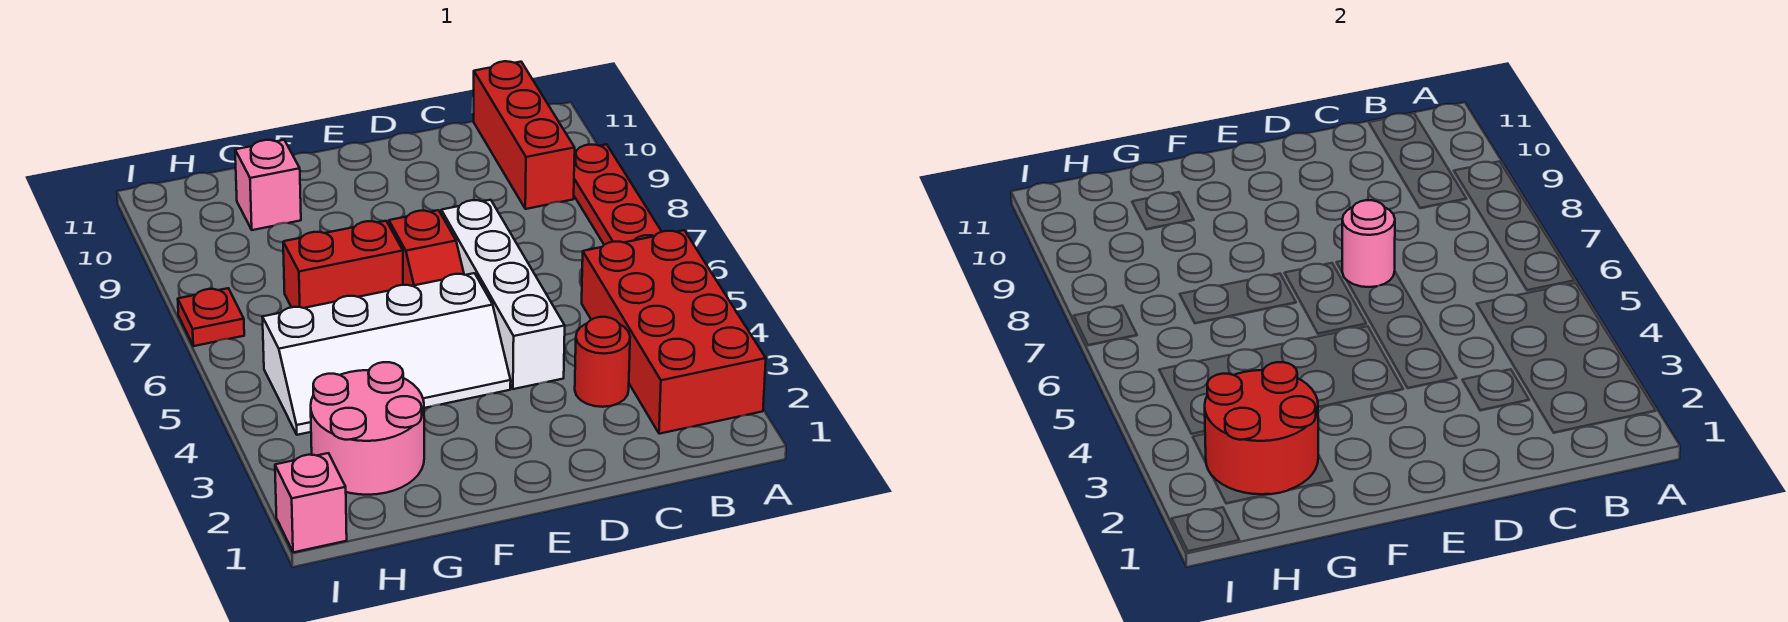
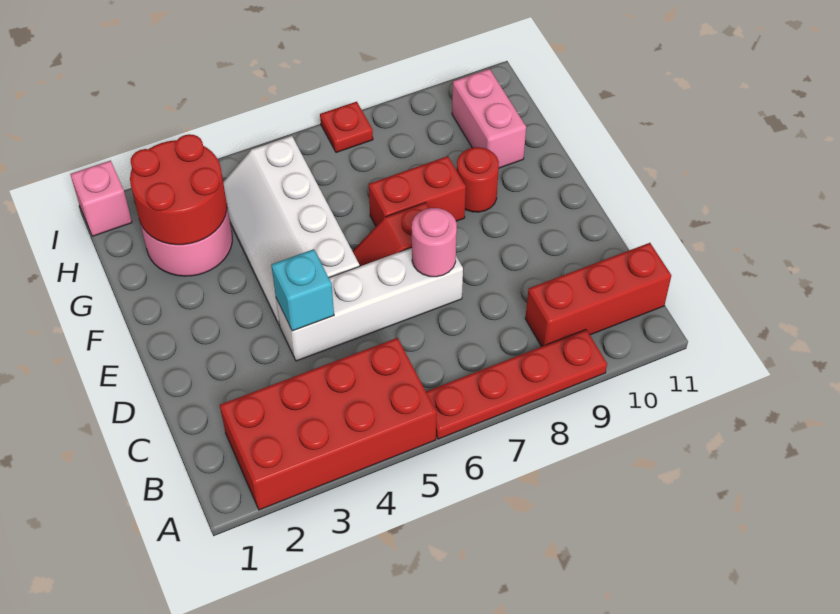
red 1x1 round brick [575,317,630,407] -> red 1x1 round brick moved to [457,147,499,212]
none -> cyan 1x1 brick [271,249,334,331]
red 1x2 brick [283,221,403,308] -> red 1x2 brick turned to [369,156,466,226]
pink 1x1 brick [235,140,301,230] -> pink 1x2 brick [452,69,526,168]

